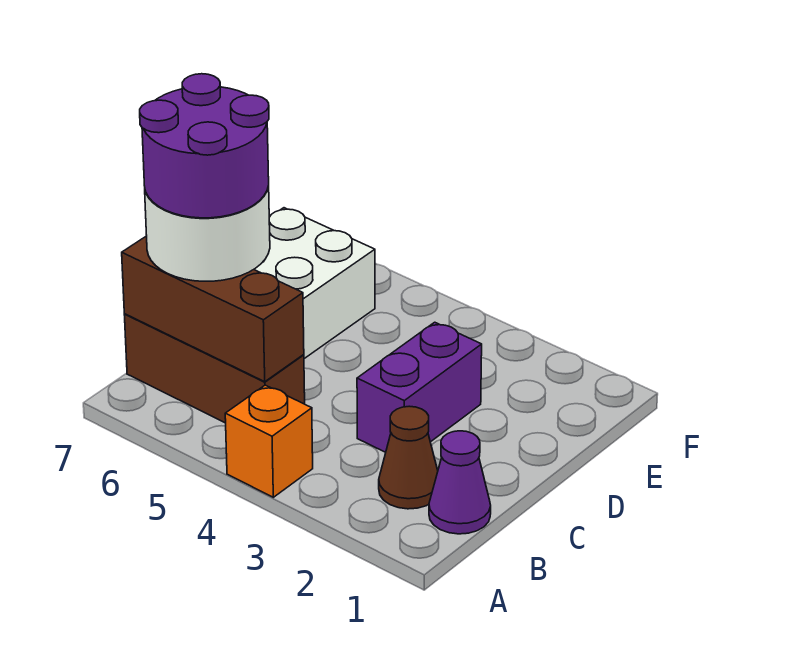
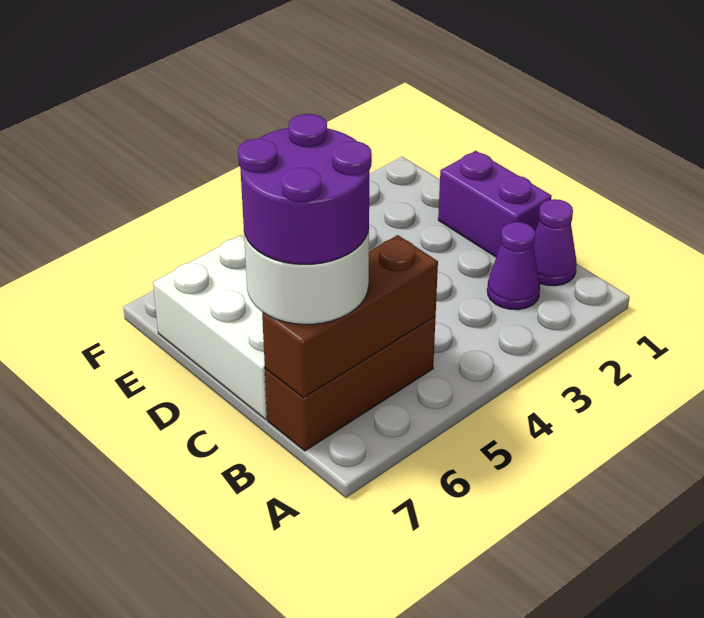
orange 1x1 brick [225,385,313,497] -> none
brown 1x1 cone [379,406,438,509] -> purple 1x1 cone [487,222,540,310]
purple 1x2 brick [357,322,482,452] -> purple 1x2 brick moved to [438,151,551,257]

